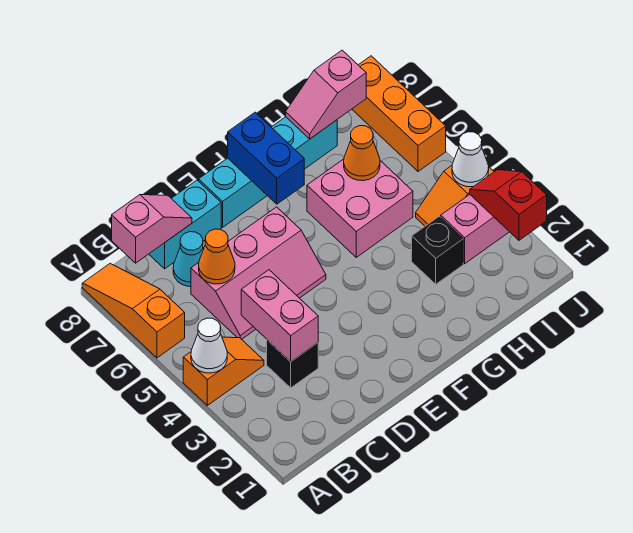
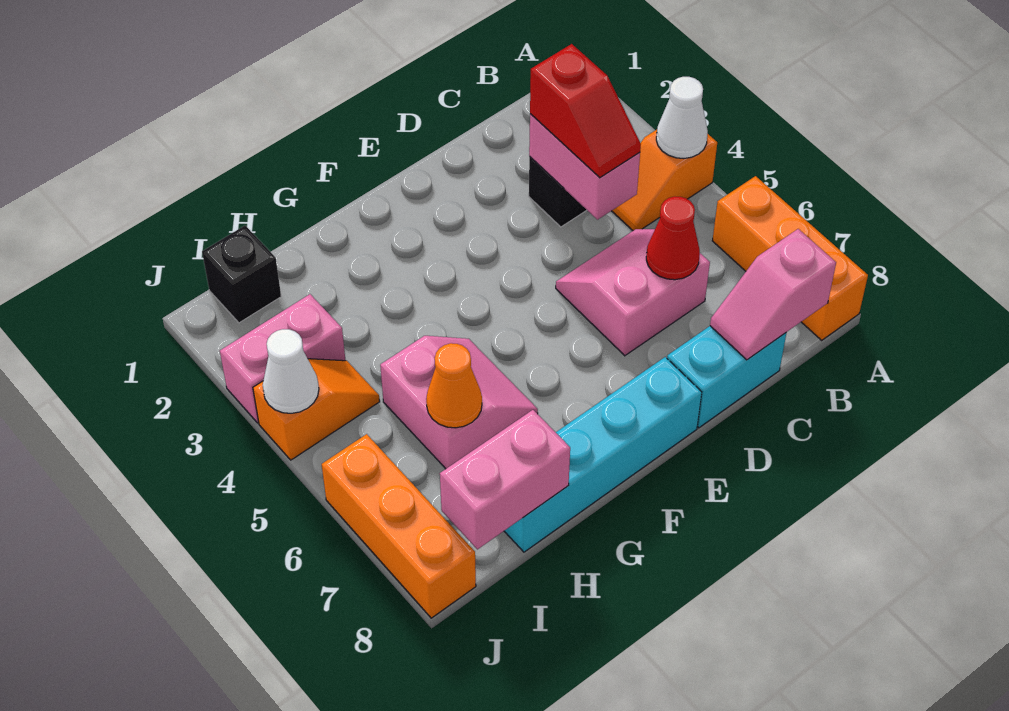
orange 1x3 slope [82,263,185,358] -> orange 1x3 brick [712,176,868,340]
pink 2x3 slope [191,207,326,339] -> pink 2x2 slope [556,229,710,356]
orange 1x1 cone [199,229,235,284] -> red 1x1 cone [646,196,700,280]
cyan 1x1 cone [173,232,204,287] -> none
blue 1x2 brick [228,112,304,204] -> none
pink 2x2 brick [307,159,413,257] -> pink 2x2 slope [380,336,538,469]
black 1x1 brick [412,216,463,284] -> black 1x1 brick moved to [202,226,281,323]
pink 1x2 slope [286,50,366,139] -> pink 1x2 brick [440,410,570,549]
red 1x2 slope [470,170,547,240] -> red 1x2 slope moved to [530,44,641,178]

